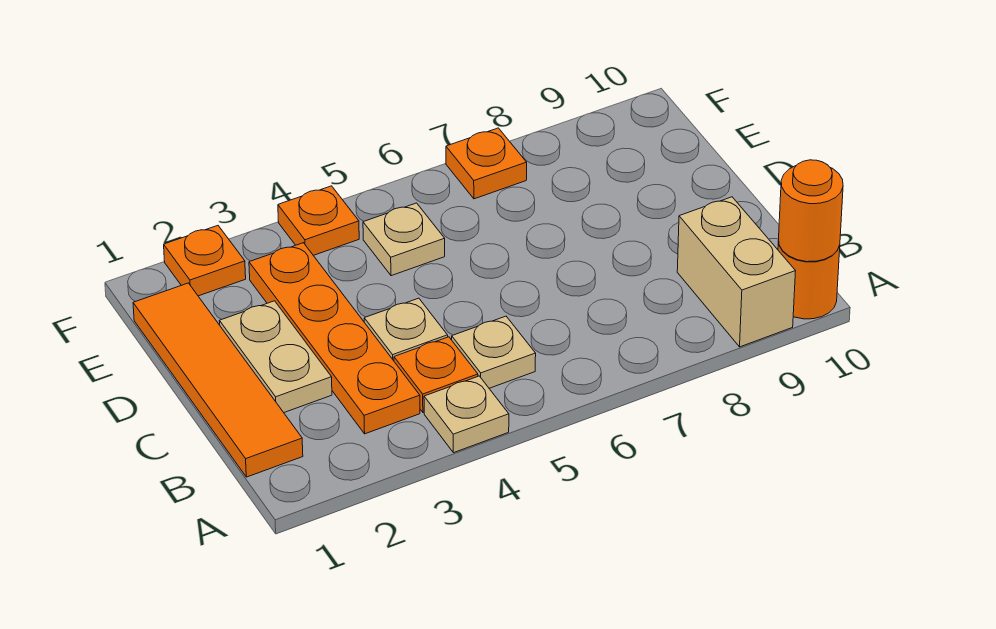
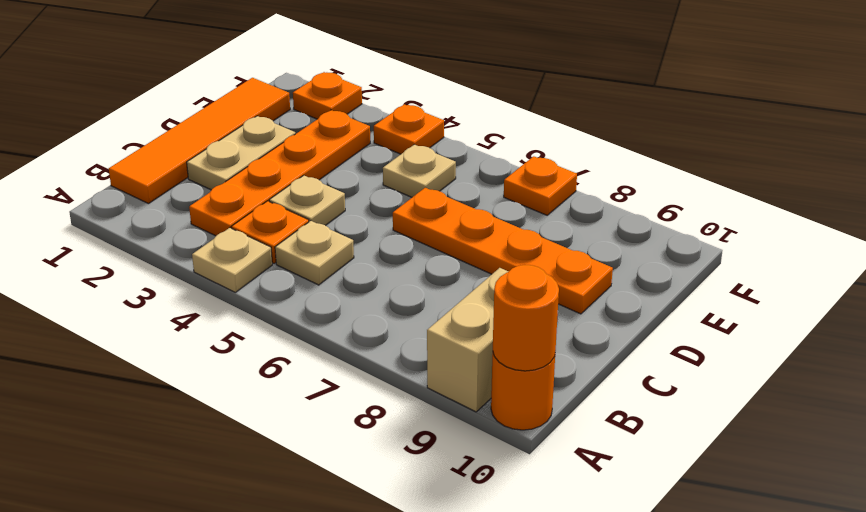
none -> orange 1x4 plate [393,188,613,314]

